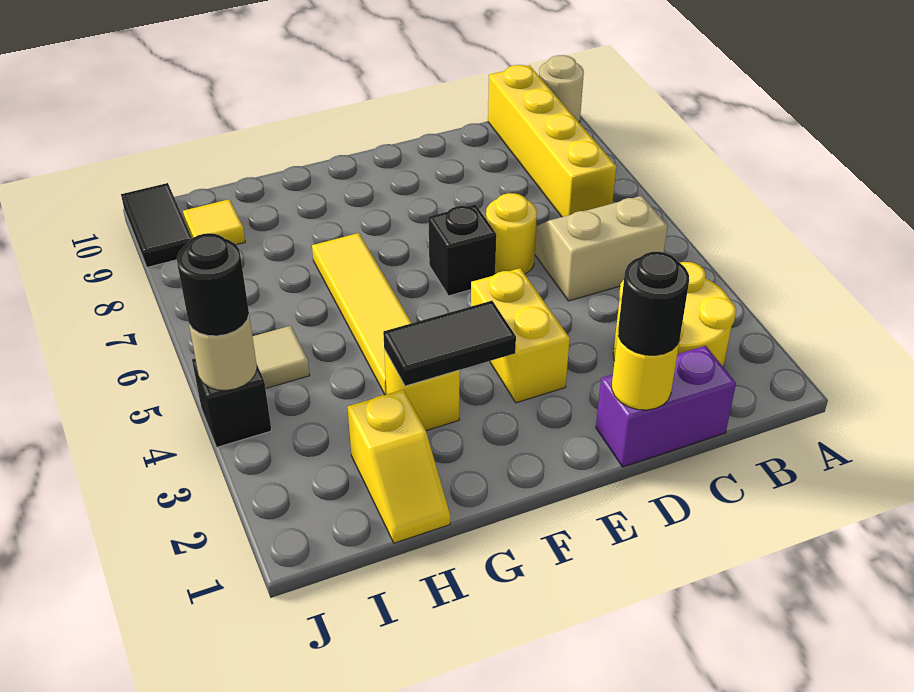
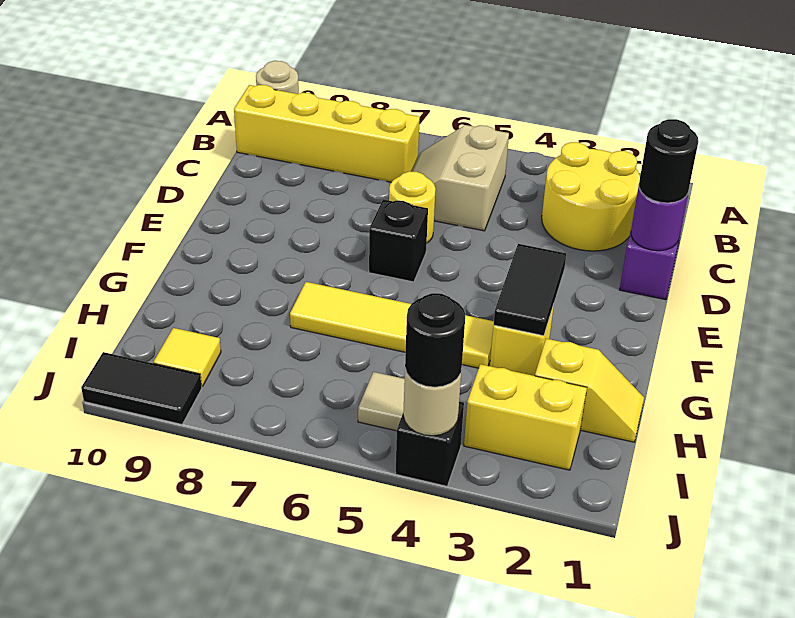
yellow 1x1 round brick [612,335,679,410] -> purple 1x1 round brick [631,186,688,251]
yellow 1x2 brick [471,268,570,403] -> yellow 1x2 brick moved to [464,364,587,470]

